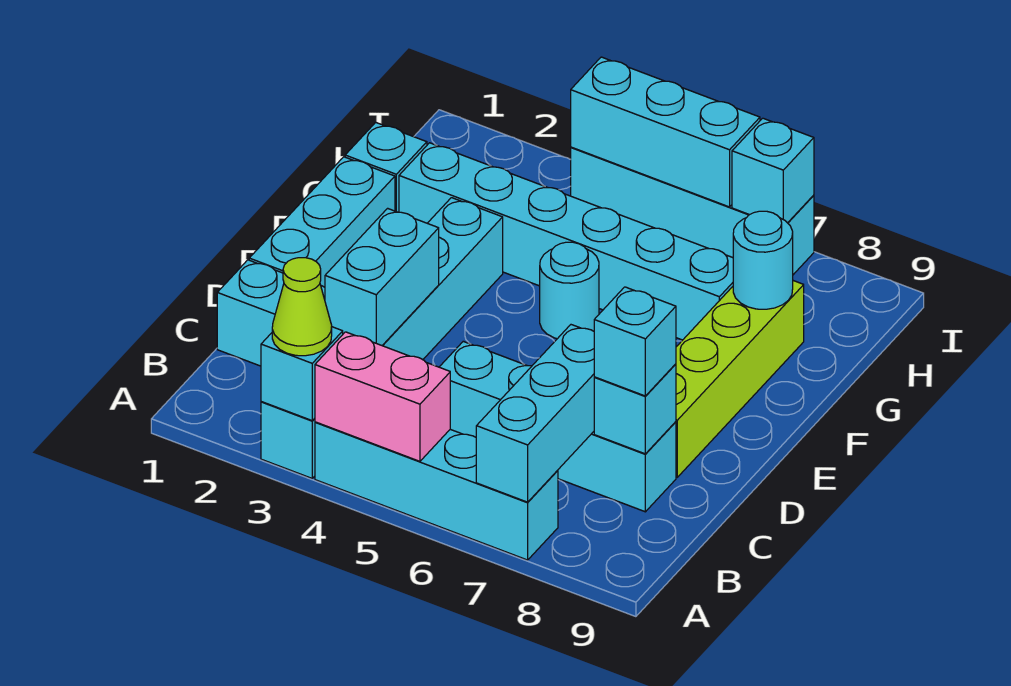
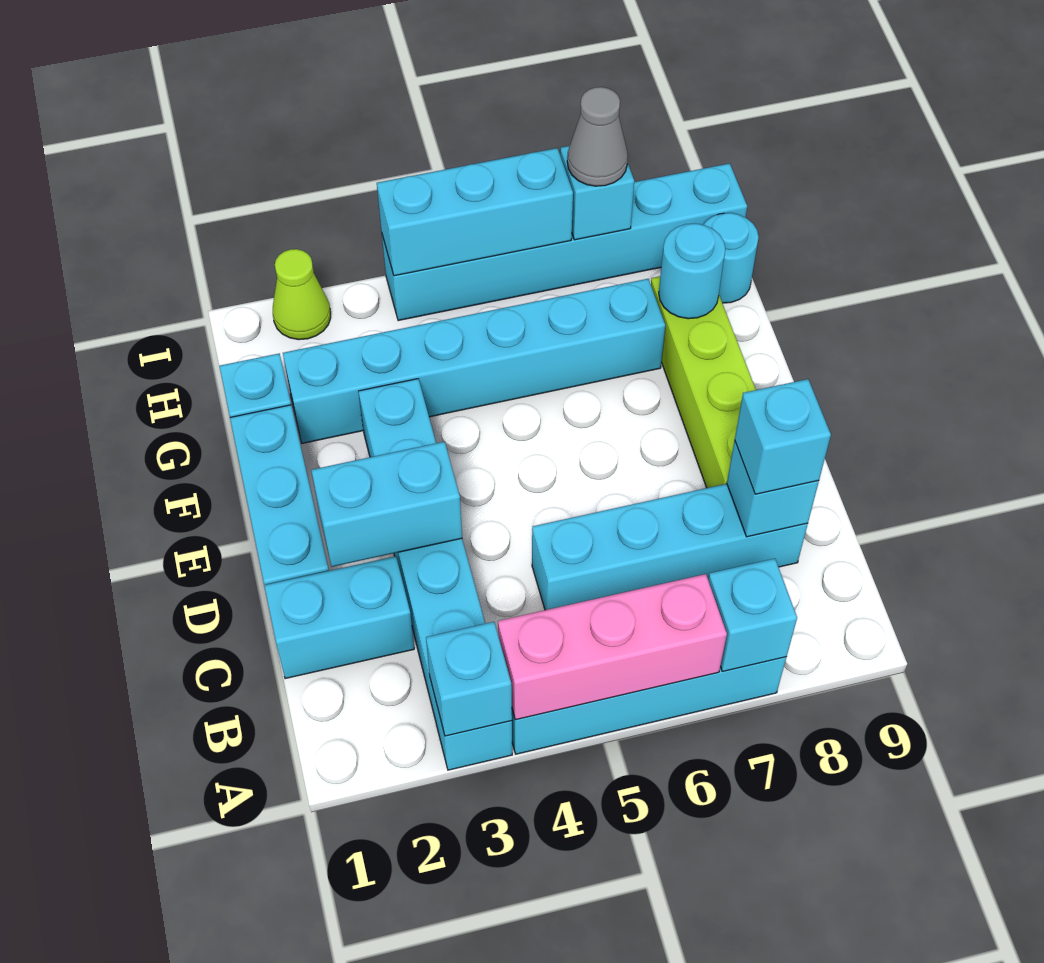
lime 1x1 cone [272,258,332,356] -> lime 1x1 cone moved to [273,249,331,340]
pink 1x2 brick [315,332,450,461] -> pink 1x3 brick [498,574,727,720]
cyan 1x3 brick [476,325,594,502] -> cyan 1x1 brick [708,559,797,671]
cyan 1x2 brick [325,208,439,345] -> cyan 1x2 brick turned to [311,442,462,567]
cyan 1x1 round brick [540,242,599,339] -> cyan 1x1 round brick moved to [704,213,759,303]
cyan 1x4 brick [570,147,814,275] -> cyan 1x6 brick [382,163,747,321]
none -> grey 1x1 cone [567,87,628,186]

